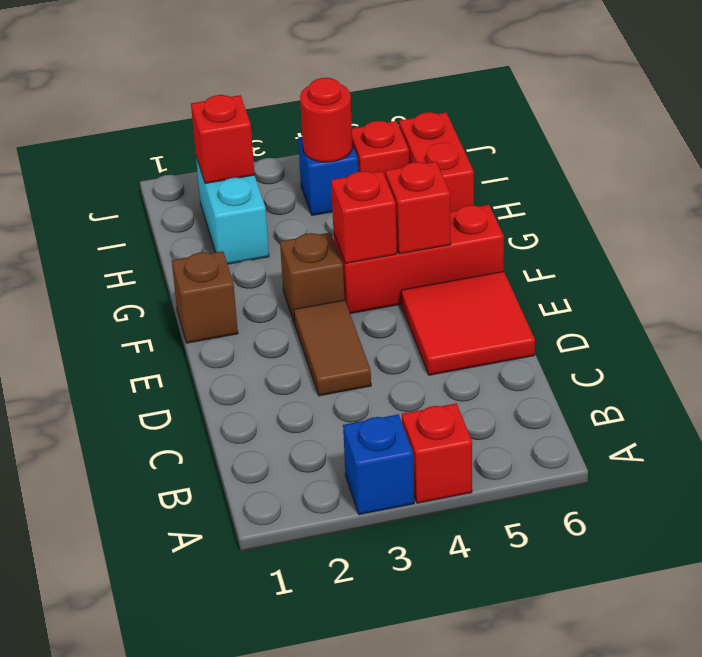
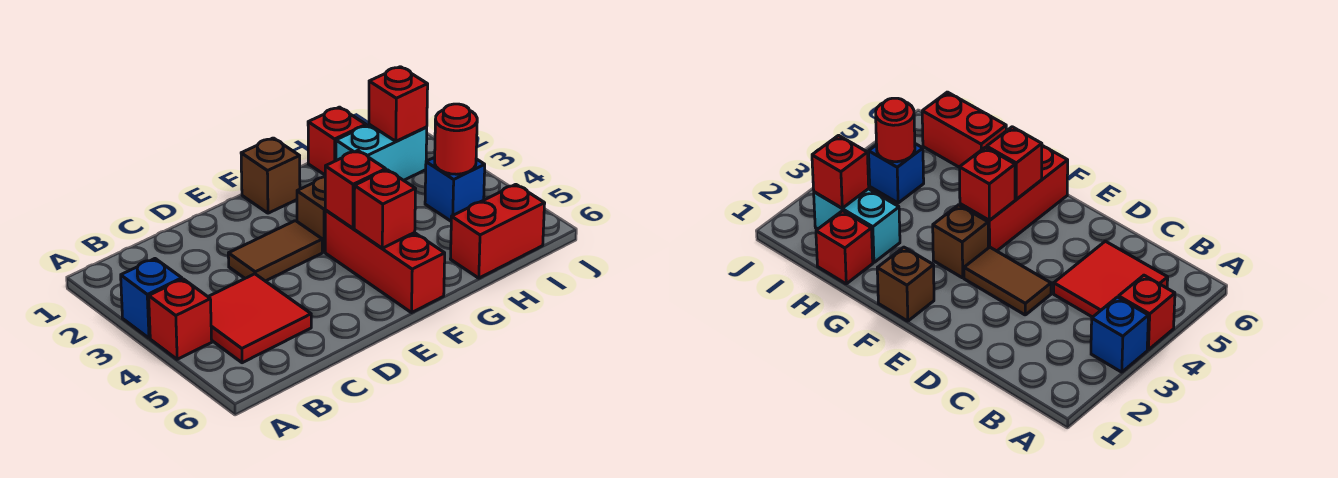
red 2x2 tile [401,271,535,375] -> red 2x2 tile moved to [208,274,311,363]
red 1x1 brick [352,121,409,176] -> red 1x1 brick moved to [308,107,366,175]

